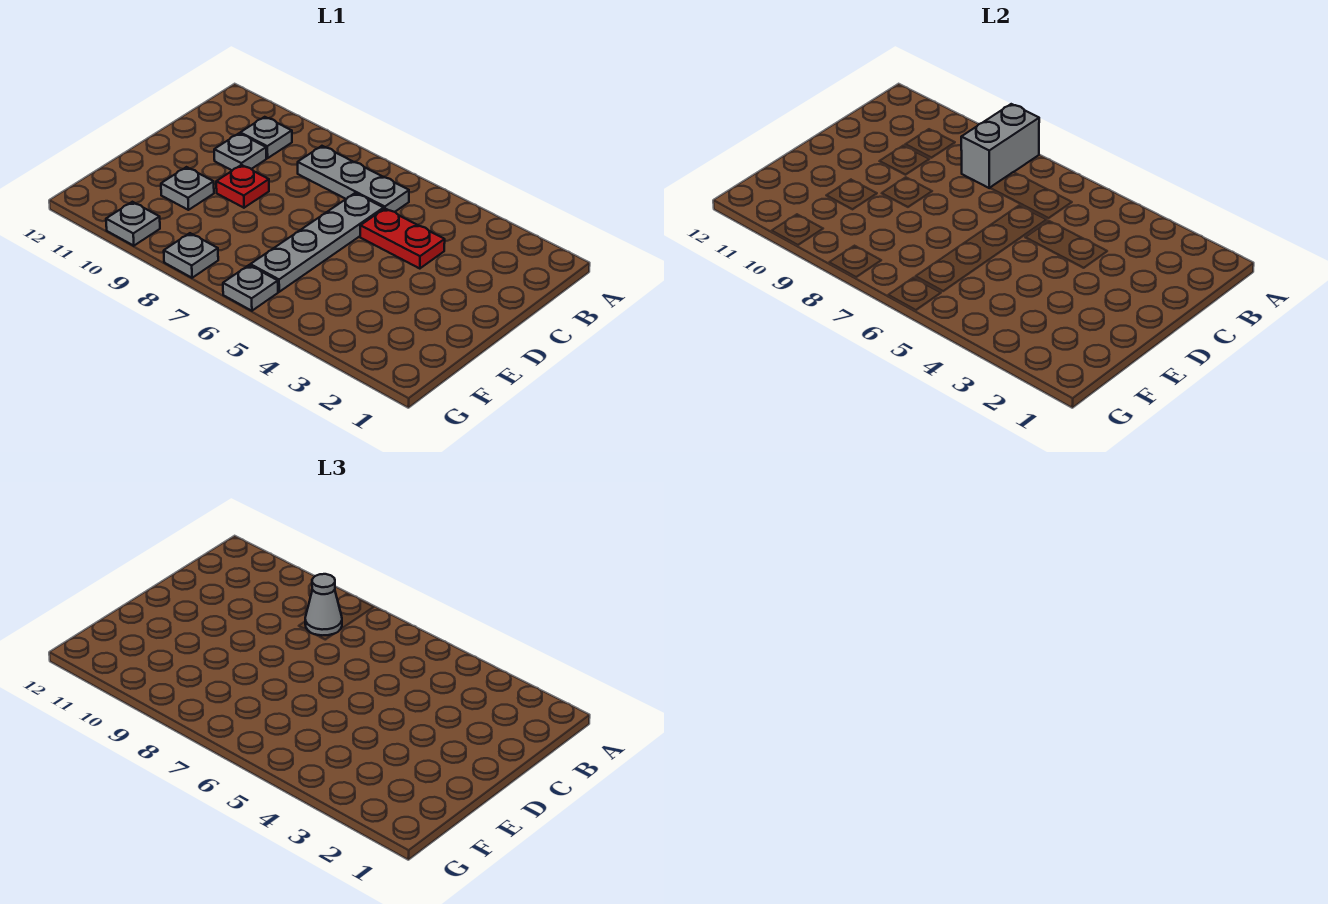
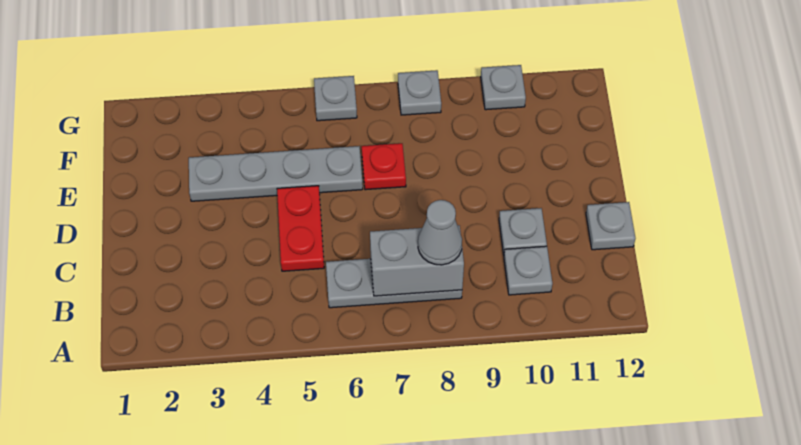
grey 1x2 brick [961,104,1039,188] -> grey 1x2 brick turned to [370,225,464,296]
red 1x2 plate [360,209,445,269] -> red 1x2 plate turned to [277,186,324,271]
grey 1x4 plate [250,193,384,292] -> grey 1x4 plate turned to [189,146,363,201]
red 1x1 plate [216,165,269,208] -> red 1x1 plate moved to [362,143,406,190]
grey 1x1 plate [161,167,214,210] -> grey 1x1 plate moved to [586,202,635,250]

